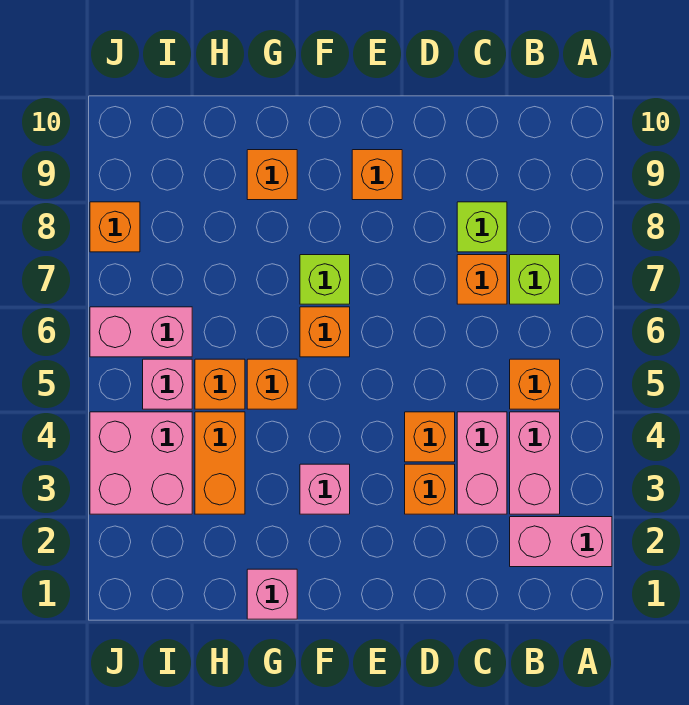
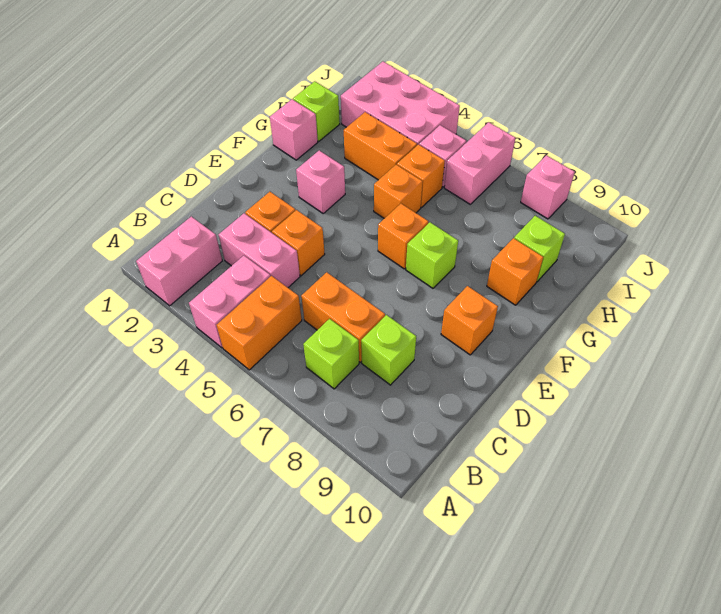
pink 1x2 brick [510,412,560,514] -> pink 1x2 brick turned to [189,256,270,348]
orange 1x1 brick [510,359,560,409] -> orange 1x2 brick [217,276,302,370]
orange 1x1 brick [457,255,507,304] -> orange 1x2 brick [301,272,385,362]
none -> lime 1x1 brick [293,81,340,141]
none -> lime 1x1 brick [514,216,565,282]
pink 2x2 brick [90,412,192,514] -> pink 2x3 brick [341,62,460,145]
orange 1x1 brick [90,202,140,252] -> pink 1x1 brick [521,155,575,219]

